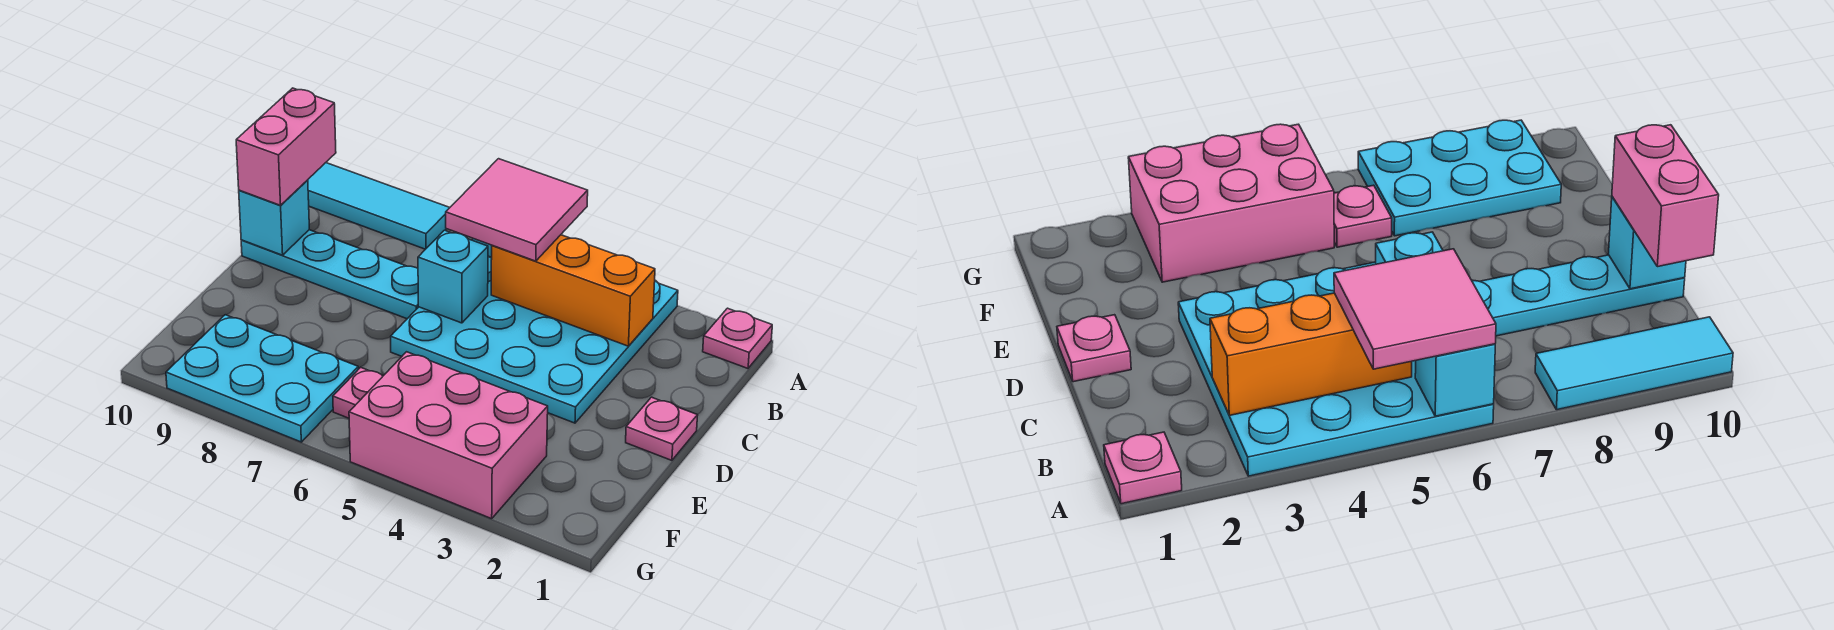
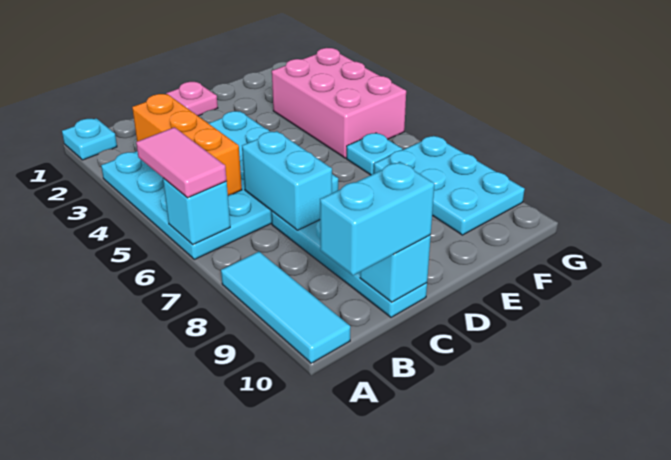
pink 1x1 plate [703,308,772,368] -> cyan 1x1 plate [62,118,117,160]
pink 2x2 tile [446,159,588,261] -> pink 1x2 tile [136,127,227,198]
pink 1x2 brick [236,88,336,205] -> cyan 1x2 brick [320,162,434,276]
cyan 1x1 brick [418,230,488,323] -> cyan 1x2 brick [242,131,332,230]
pink 1x1 plate [333,367,383,418] -> cyan 1x1 plate [347,133,402,175]

